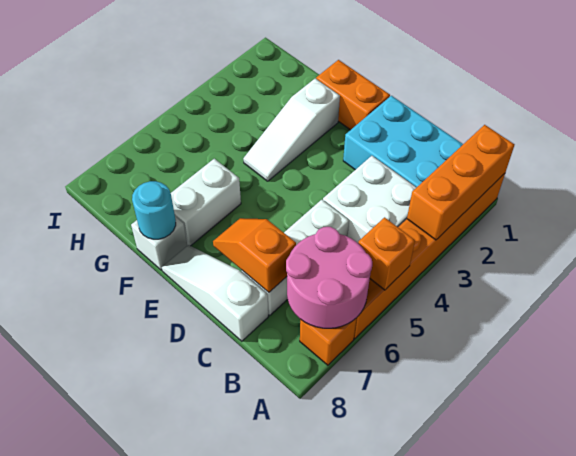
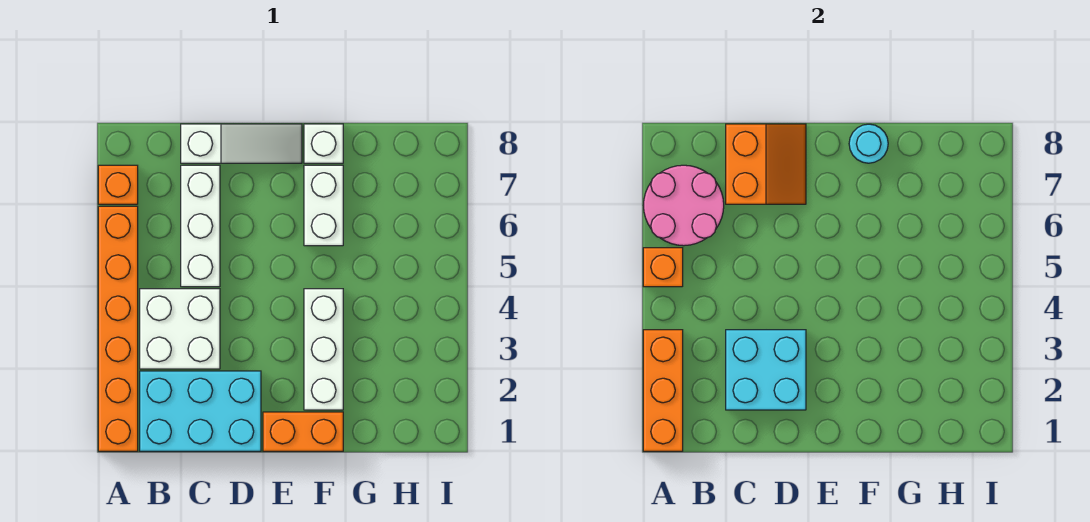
none -> cyan 2x2 brick [726,330,806,410]
orange 1x2 slope [213,218,296,292] -> orange 2x2 slope [726,124,806,204]
white 1x3 slope [243,78,340,181] -> white 1x3 brick [304,289,343,410]

